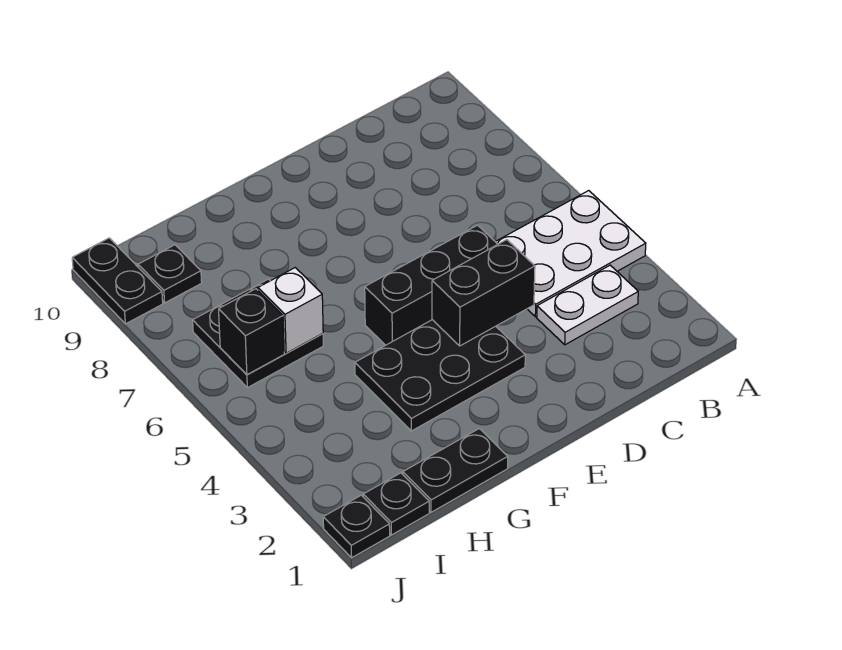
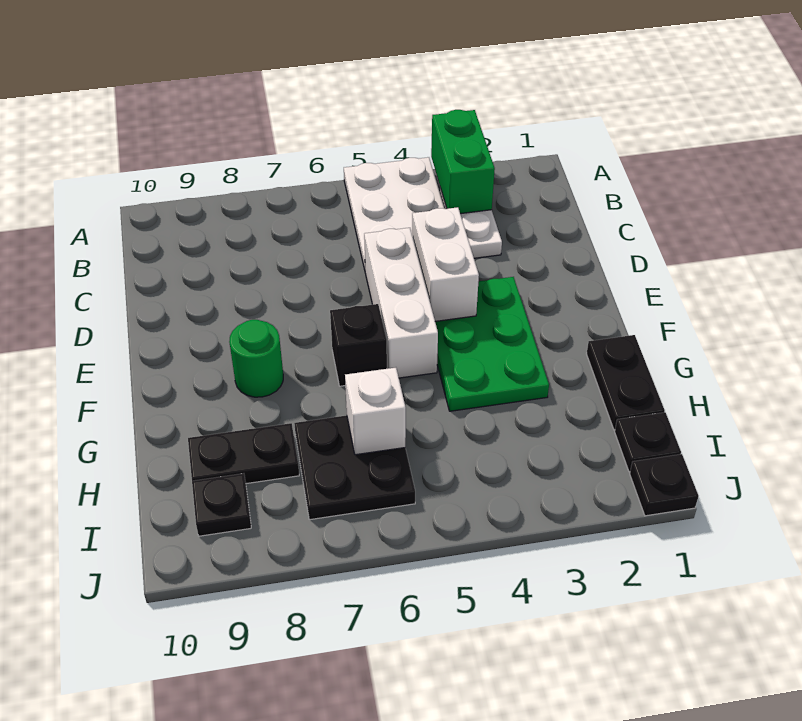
none -> green 1x2 brick [431,110,495,214]
black 1x2 brick [432,240,535,346] -> white 1x2 brick [412,207,479,321]
black 1x3 brick [365,225,498,345] -> white 1x3 brick [364,228,438,378]
black 2x3 plate [355,320,525,431] -> green 2x3 plate [435,277,549,411]
none -> green 1x1 round brick [229,320,283,397]
black 1x1 brick [219,289,284,375] -> black 1x1 brick moved to [330,304,387,386]
black 1x2 plate [72,238,163,324] -> black 1x2 plate moved to [188,423,299,484]

